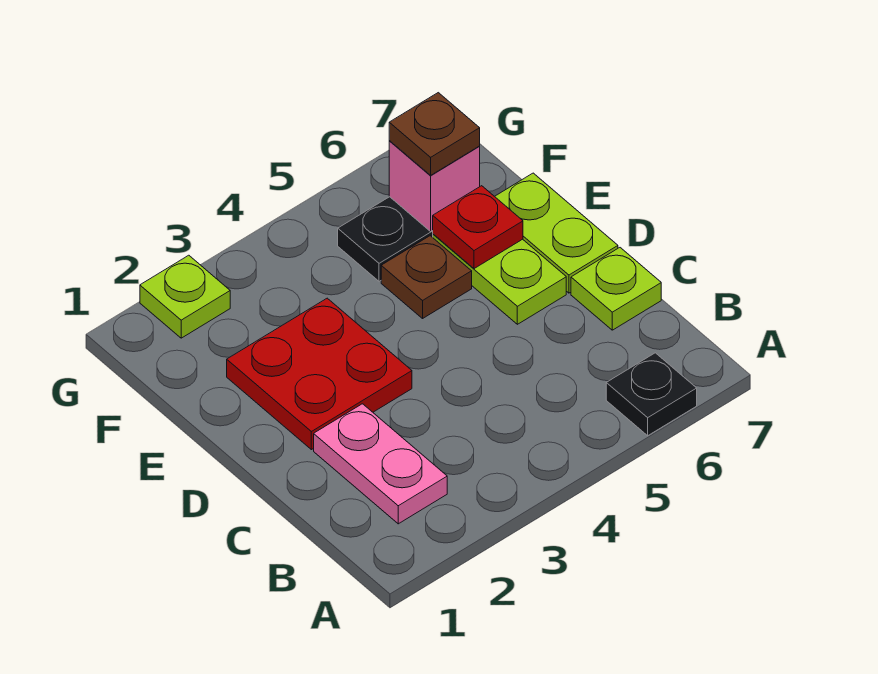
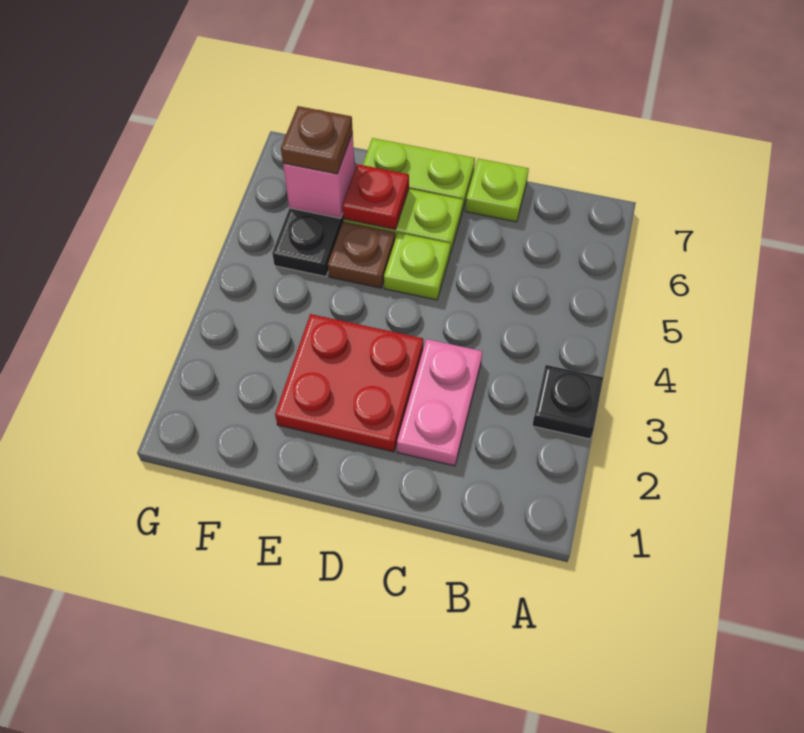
black 1x1 plate [606,353,697,436] -> black 1x1 plate moved to [532,365,603,439]
pink 1x2 plate [314,404,447,524] -> pink 1x2 plate turned to [397,339,483,466]
lime 1x1 plate [140,255,230,338] -> lime 1x1 plate moved to [384,233,451,300]

